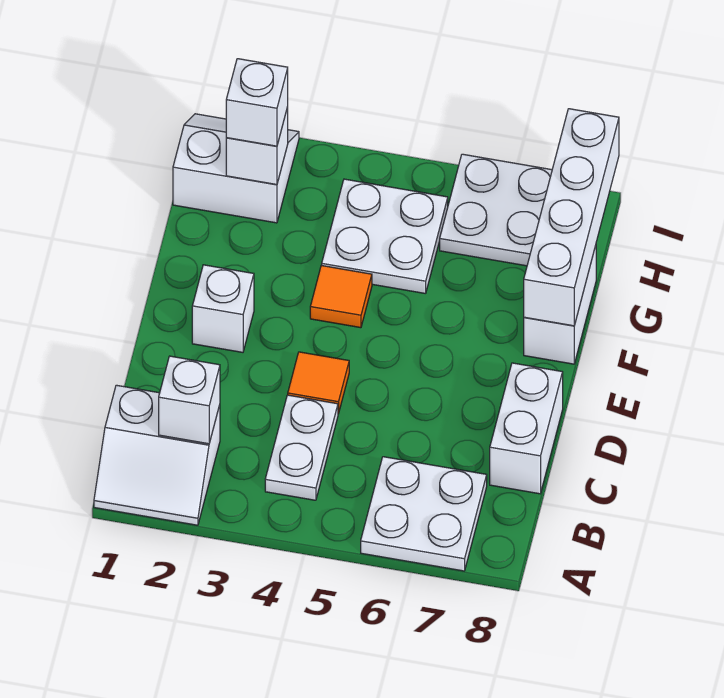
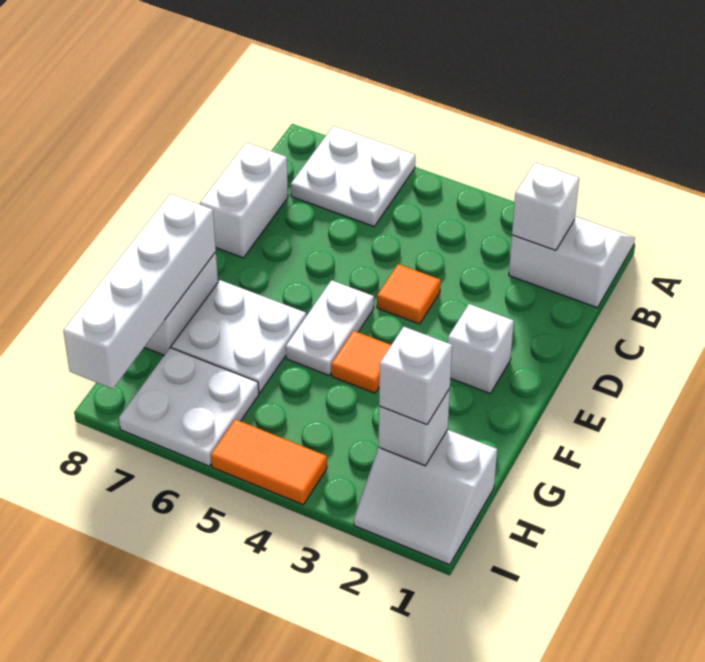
white 1x2 plate [265,395,338,500] -> white 1x2 plate moved to [286,280,374,375]
white 2x2 plate [322,179,448,294] -> white 2x2 plate moved to [171,280,306,393]
none -> orange 1x2 tile [211,419,327,505]

